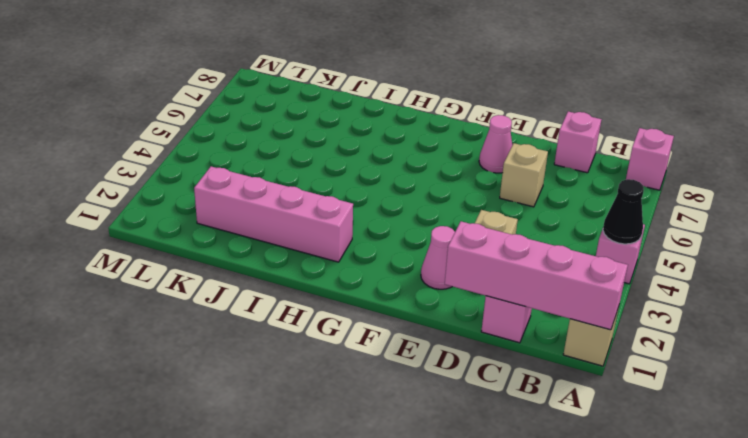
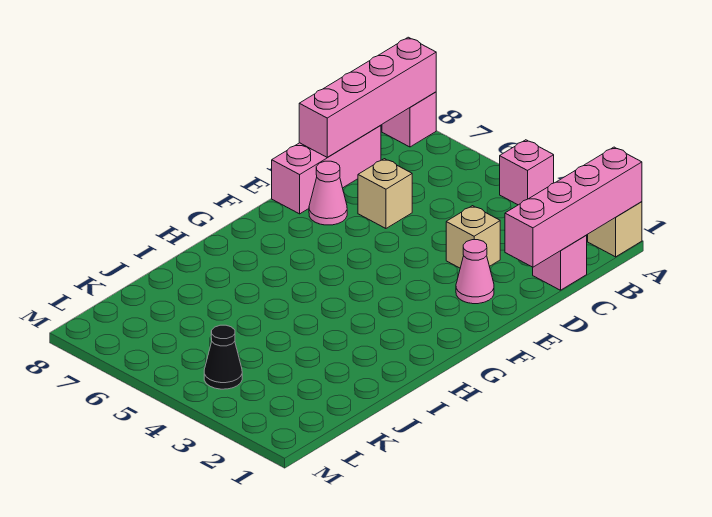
black 1x1 cone [603,179,644,244] -> black 1x1 cone moved to [204,325,242,389]
pink 1x1 brick [554,111,602,173] -> pink 1x3 brick [272,125,381,214]
pink 1x4 brick [194,166,353,262] -> pink 1x4 brick moved to [299,37,436,157]

